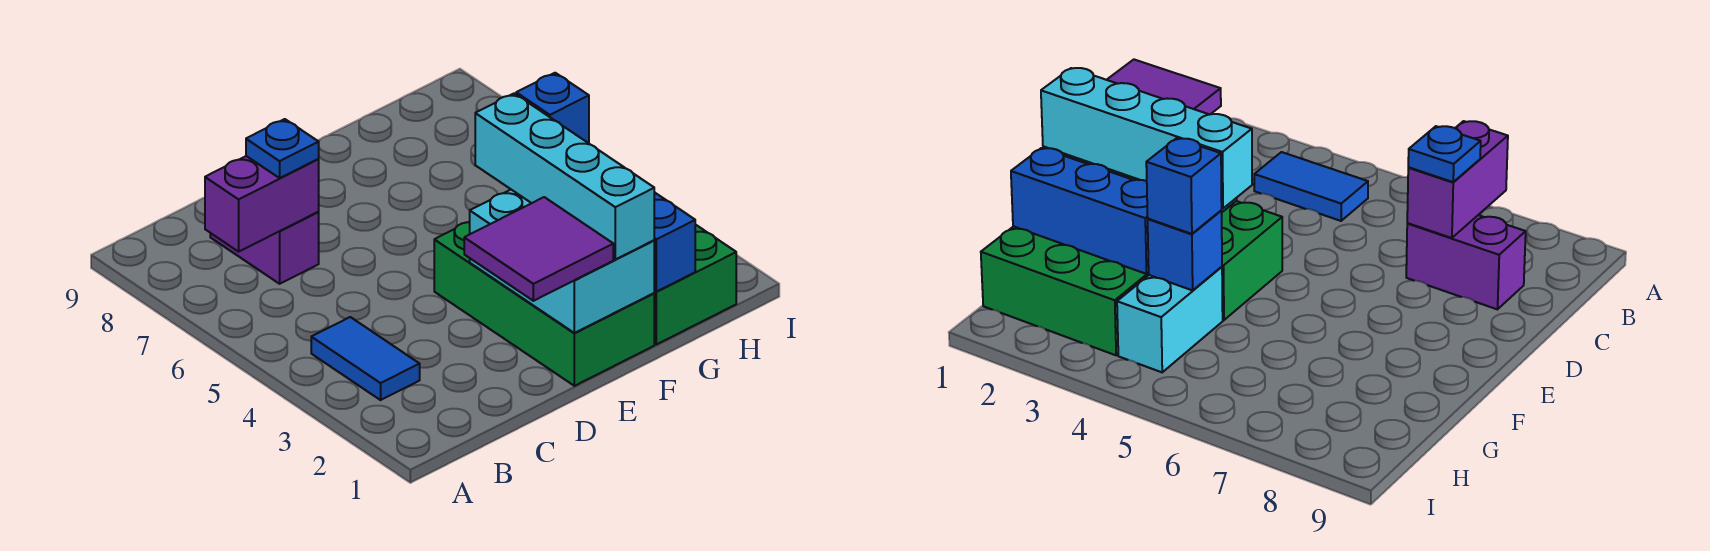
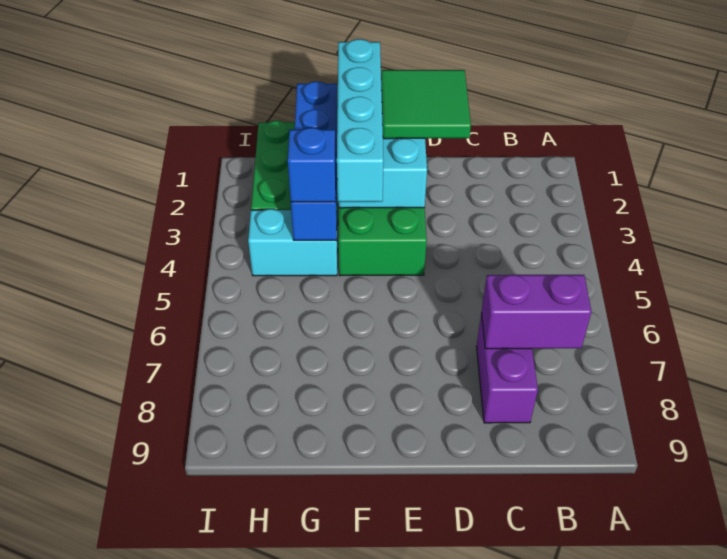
blue 1x2 tile [311,317,420,400] -> none
blue 1x1 plate [246,119,319,178] -> none
purple 2x2 tile [464,197,613,301] -> green 2x2 tile [381,70,471,139]

